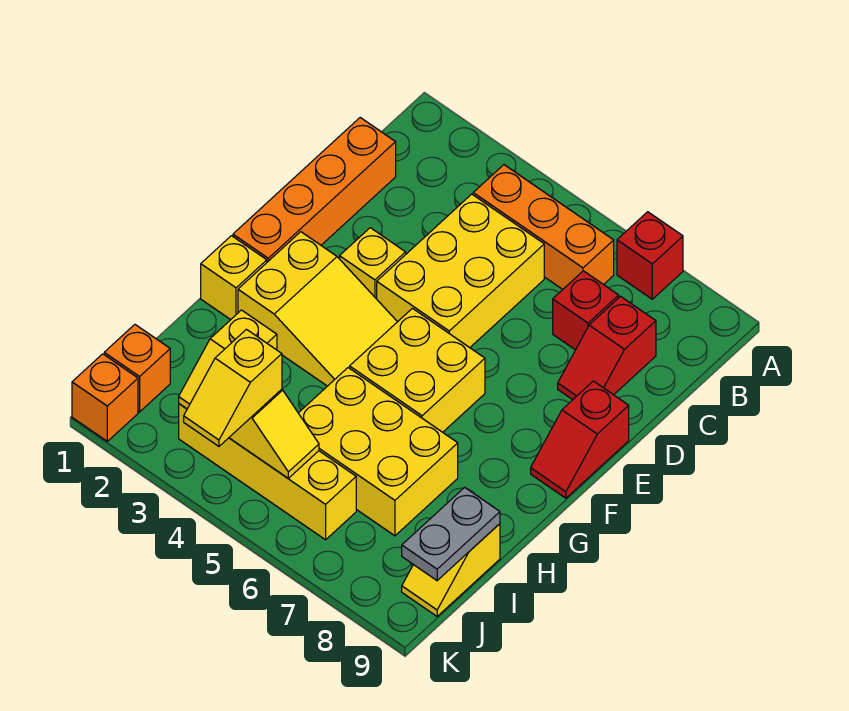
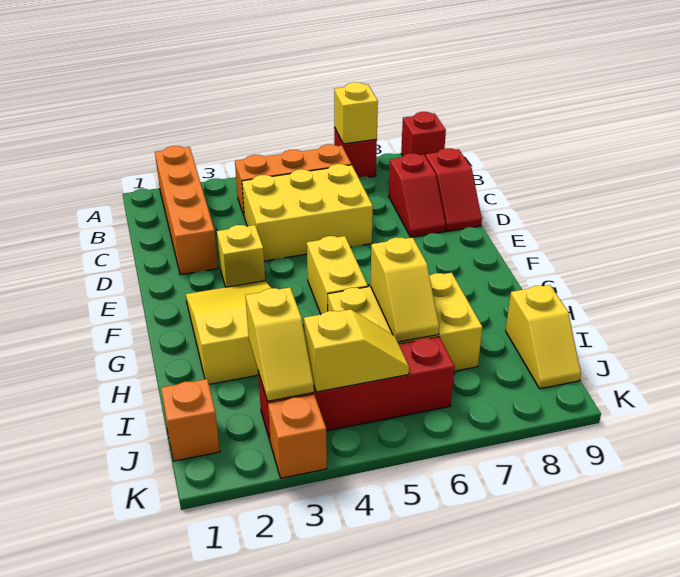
orange 1x4 brick [233,118,396,262] -> orange 1x4 brick moved to [155,146,218,275]
yellow 2x3 brick [377,194,544,348] -> yellow 2x3 brick turned to [242,164,373,261]
red 1x1 brick [553,271,619,350] -> red 1x1 brick moved to [401,112,446,156]
red 1x2 slope [531,381,629,498] -> red 1x2 slope moved to [425,148,482,231]
yellow 2x3 slope [238,232,397,386] -> yellow 2x3 slope turned to [186,281,271,384]
yellow 2x2 brick [350,308,485,432] -> yellow 1x2 brick [307,236,368,314]
yellow 1x1 brick [201,236,267,320] -> yellow 1x1 brick moved to [334,82,378,144]
grey 1x2 plate [402,487,500,581] -> none
yellow 1x4 brick [179,404,356,540] -> red 1x4 brick [258,337,455,440]
yellow 1x2 slope [184,329,282,446] -> yellow 1x2 slope moved to [370,237,439,342]
orange 1x1 brick [72,354,138,441] -> orange 1x1 brick moved to [268,395,327,478]

